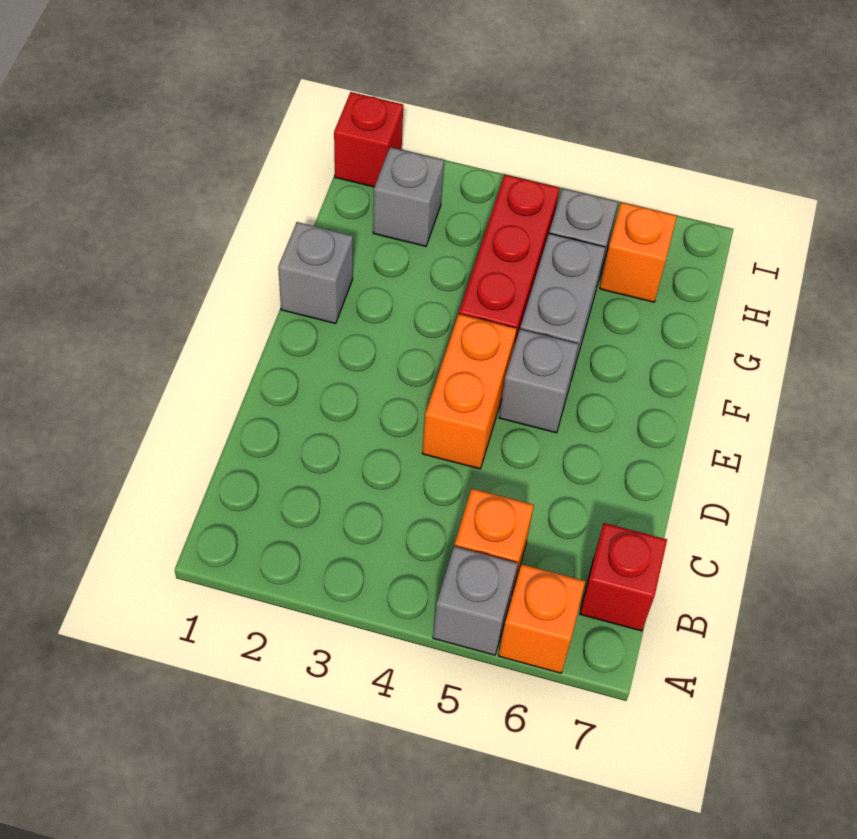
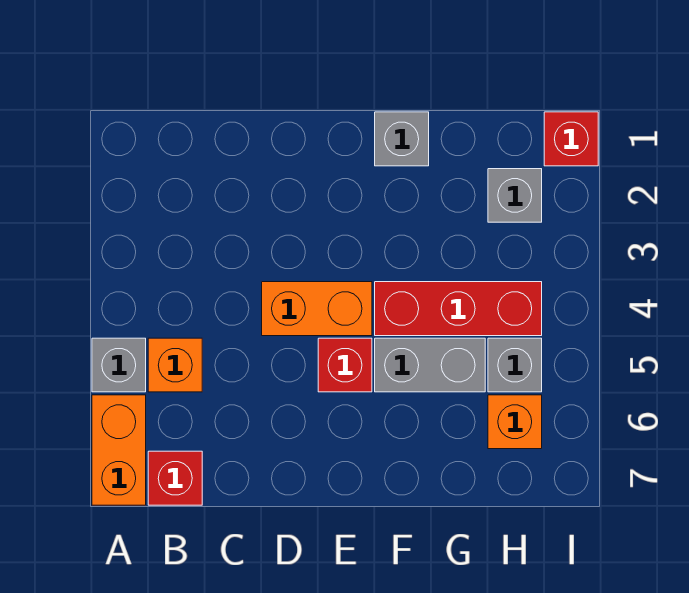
orange 1x1 brick [499,564,585,673] -> orange 1x2 brick [92,395,146,505]
grey 1x1 brick [499,329,579,433] -> red 1x1 brick [318,338,372,392]

